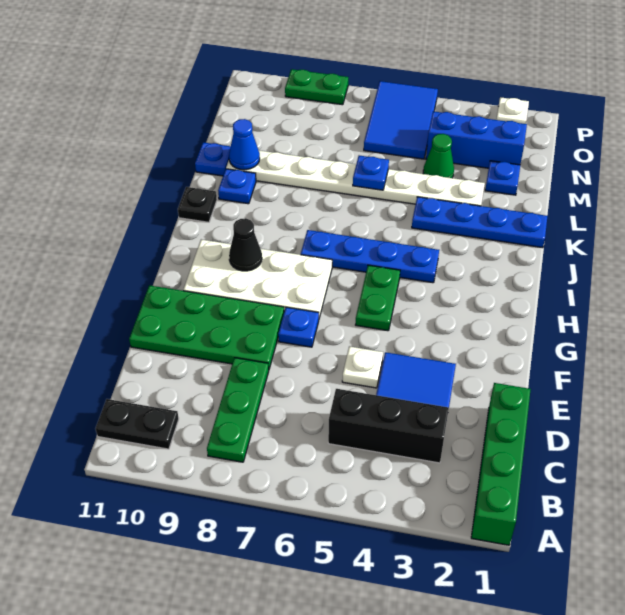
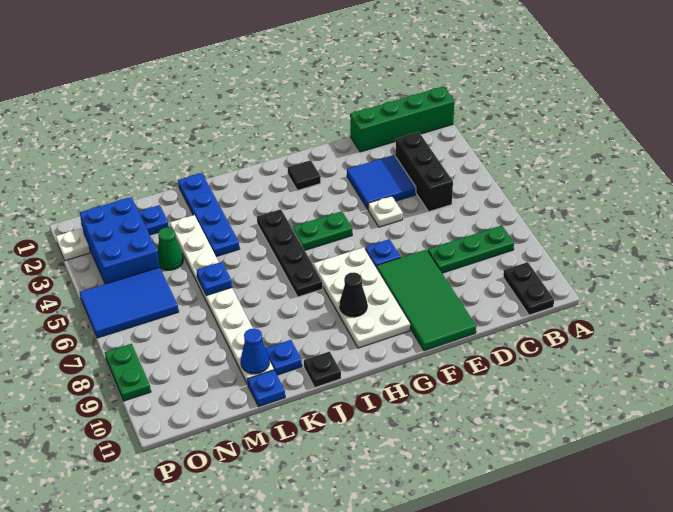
green 2x4 plate [129,285,284,369] -> green 2x4 tile [377,250,476,351]
none -> black 1x1 tile [288,160,321,190]
blue 1x4 plate [301,230,439,283] -> black 1x4 plate [257,209,323,297]
blue 1x3 brick [426,111,527,168] -> blue 2x3 brick [80,197,159,284]

